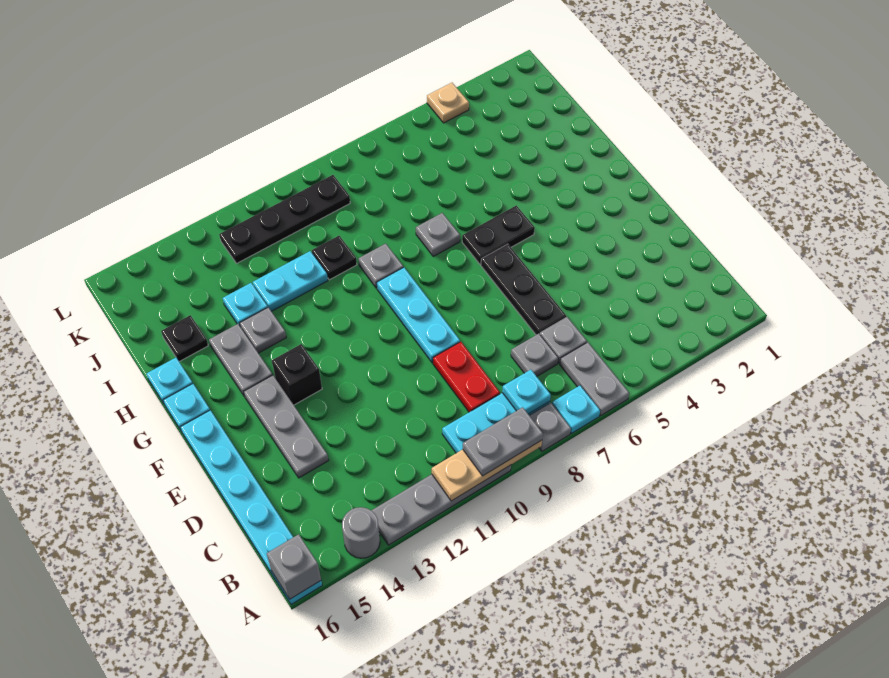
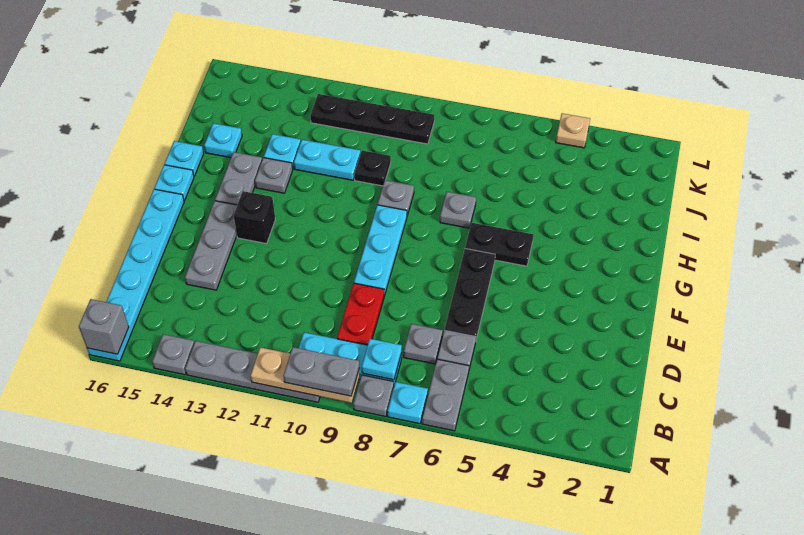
grey 1x1 round brick [342,507,380,558] -> grey 1x1 plate [152,334,194,375]
black 1x1 plate [161,315,208,362] -> cyan 1x1 plate [204,123,242,158]

